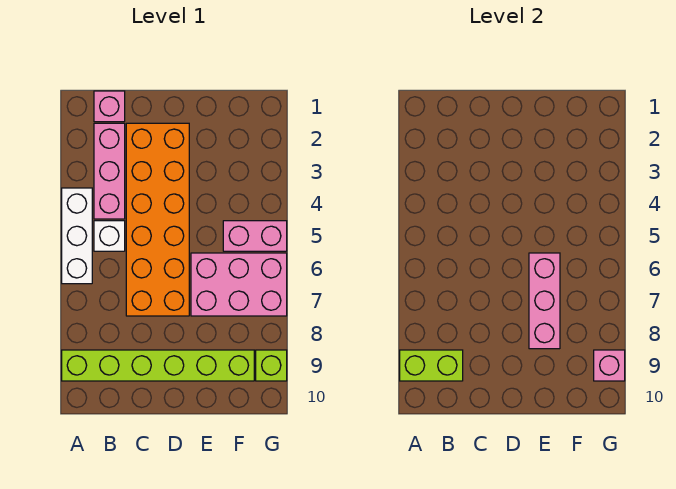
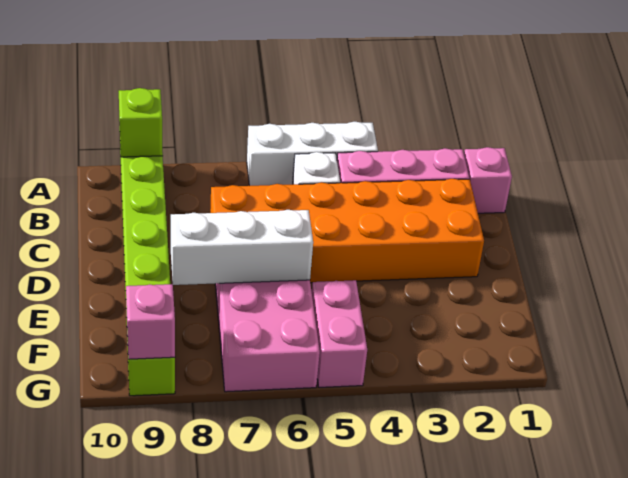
lime 1x2 brick [400,350,463,381] -> lime 1x1 brick [119,88,163,157]
pink 1x3 brick [529,253,560,349] -> white 1x3 brick [171,210,313,285]

